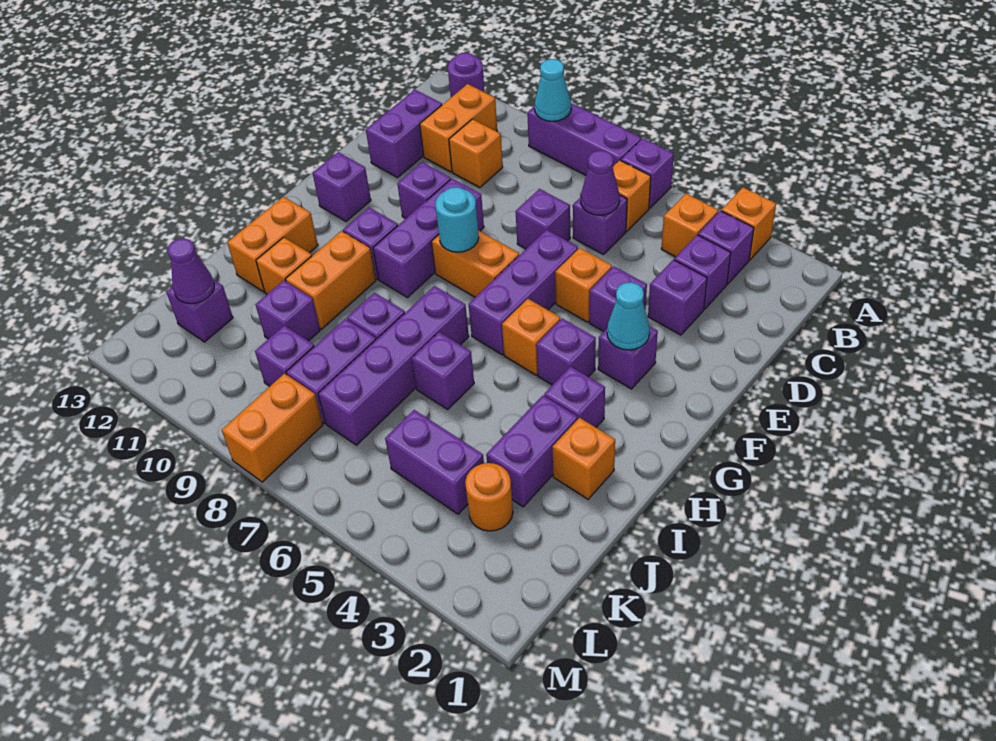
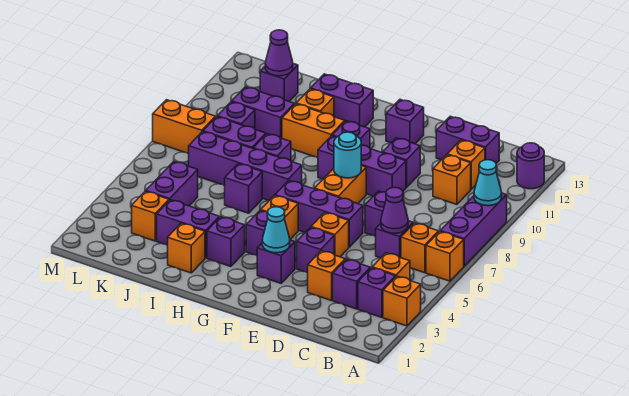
purple 1x1 brick [621,138,674,208] -> orange 1x1 brick [426,232,464,281]
orange 1x2 brick [420,84,497,172] -> orange 1x1 brick [447,140,485,189]
purple 1x1 brick [648,260,707,335] -> orange 1x1 brick [308,251,345,300]
orange 1x2 brick [227,196,318,292] -> purple 1x2 brick [311,74,373,127]
purple 1x1 brick [256,280,320,341] -> purple 1x2 brick [232,87,294,138]
orange 1x1 round brick [465,463,513,531] -> orange 1x1 brick [132,191,169,241]

